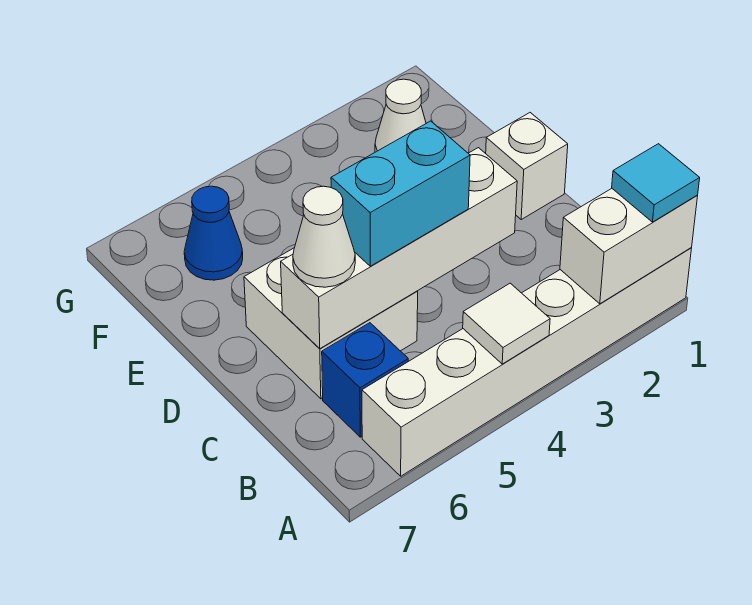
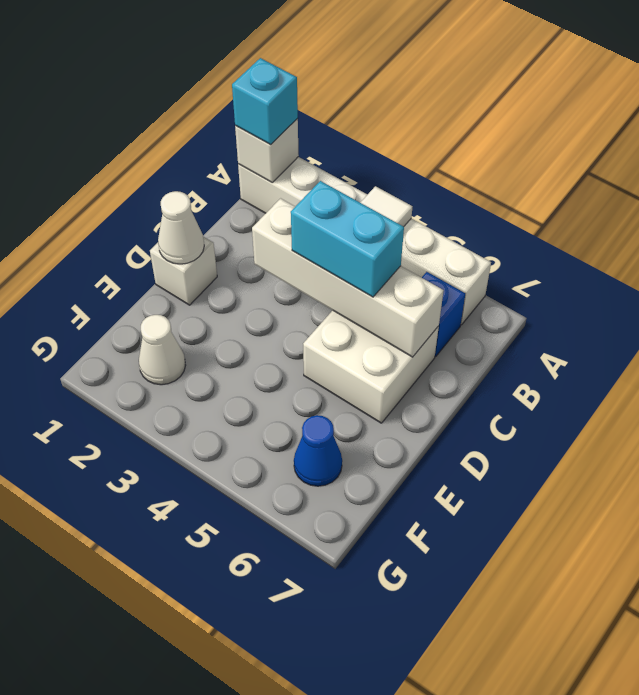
white 1x2 brick [560,189,698,304] -> white 1x1 brick [235,119,299,182]
cyan 1x1 tile [612,144,700,222] -> cyan 1x1 brick [232,58,298,145]
white 1x1 cone [293,186,355,287] -> white 1x1 cone moved to [158,191,204,264]

